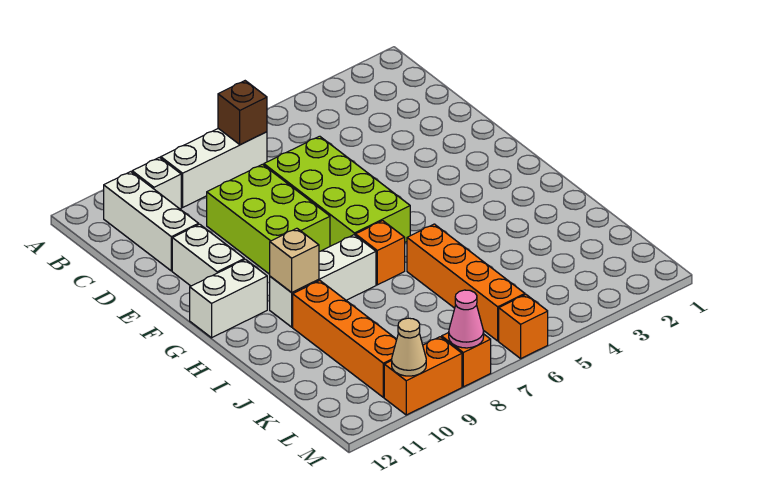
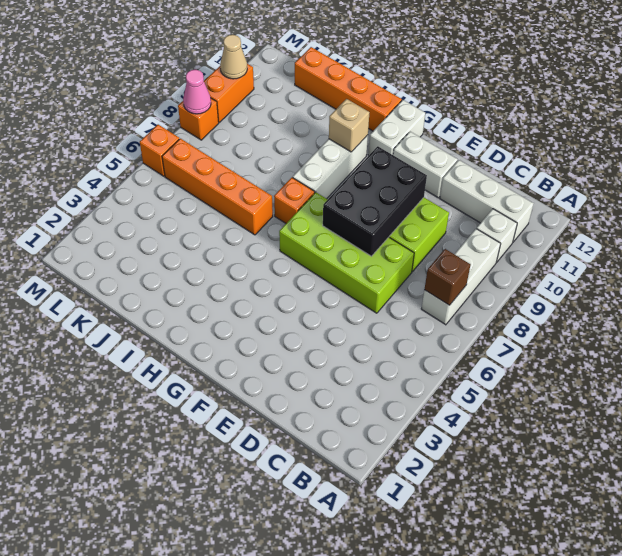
none -> black 2x3 brick [323,146,427,256]
orange 1x4 brick [293,281,397,397] -> orange 1x4 brick moved to [295,47,402,131]

